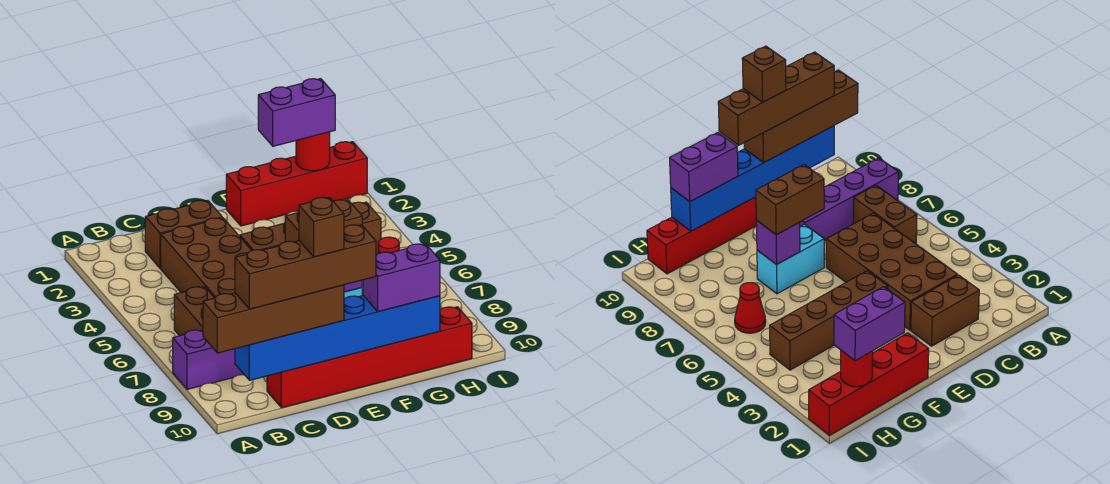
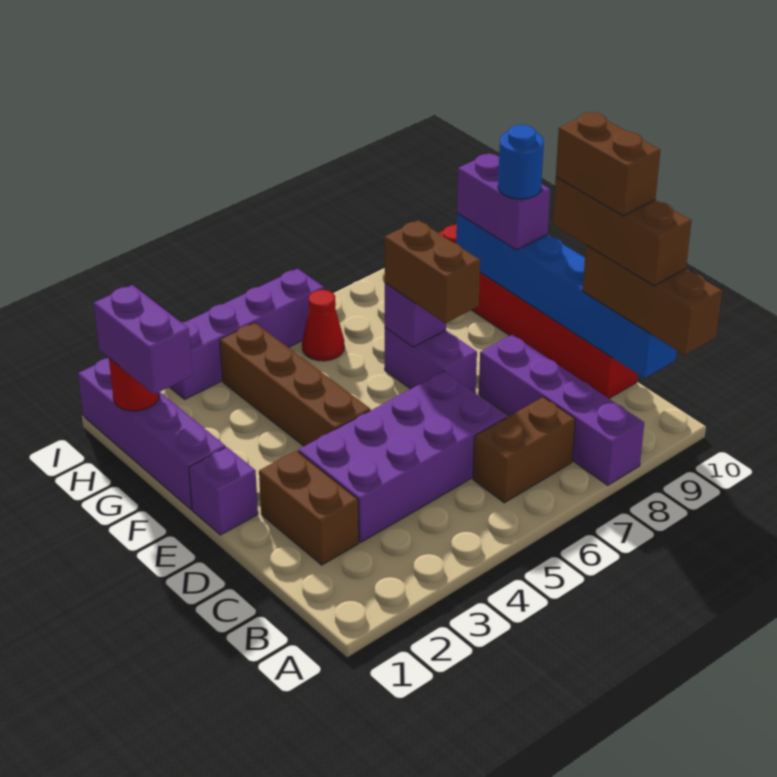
brown 1x4 brick [203,285,344,353] -> brown 1x3 brick [583,245,722,355]
brown 1x4 brick [235,225,376,309] -> brown 1x3 brick [553,177,691,286]
brown 2x4 brick [161,218,252,298] -> purple 2x4 brick [298,371,507,542]
brown 1x1 brick [299,197,344,257] -> brown 1x2 brick [556,112,660,216]
none -> purple 1x1 brick [189,447,258,535]
cyan 1x2 brick [757,224,824,294] -> purple 1x2 brick [385,328,477,393]
red 1x4 brick [226,142,367,226] -> purple 1x4 brick [78,358,226,510]
none -> blue 1x1 round brick [498,125,544,199]
none -> purple 1x4 brick [170,269,324,399]

